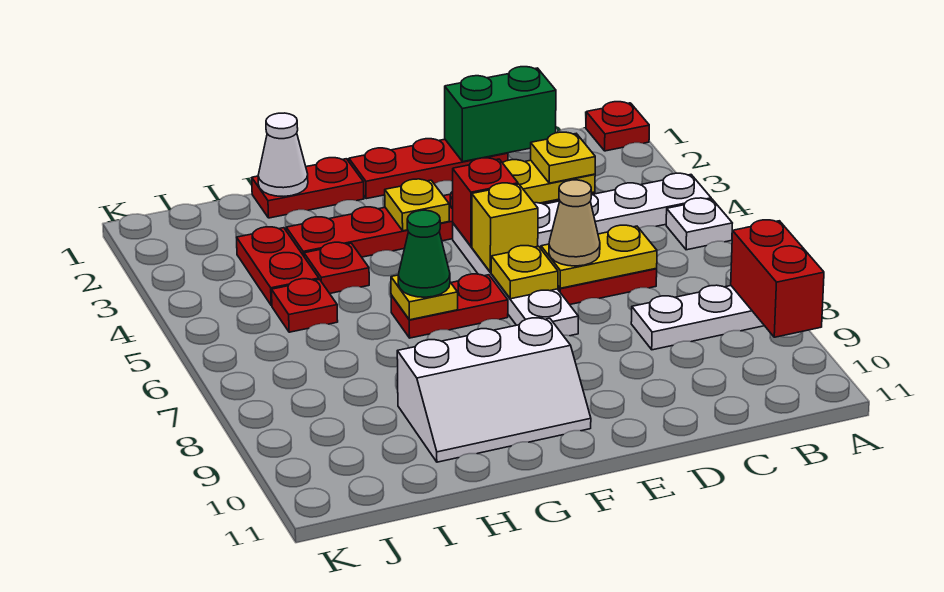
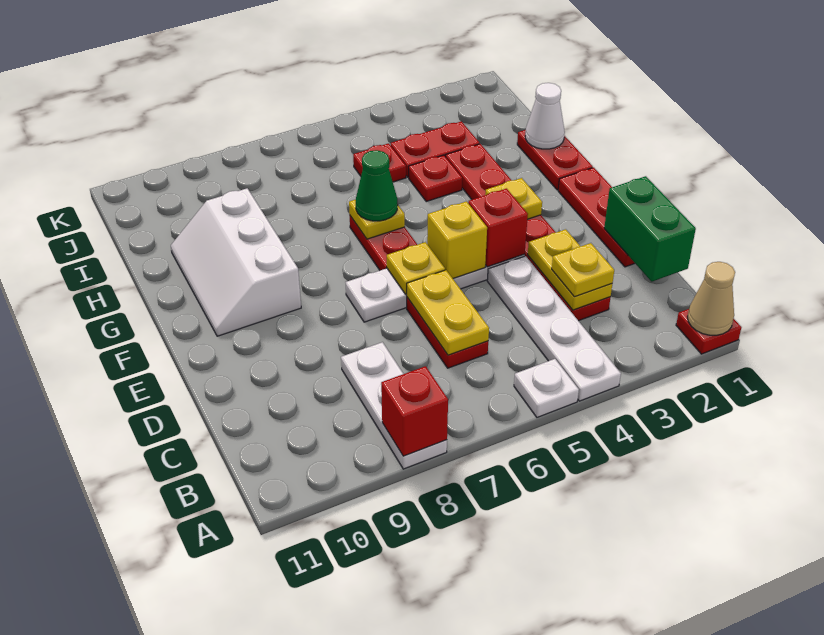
red 1x2 brick [731,220,824,337] -> red 1x1 brick [381,366,448,456]
tan 1x1 cone [549,180,600,266] -> tan 1x1 cone moved to [687,262,735,335]

